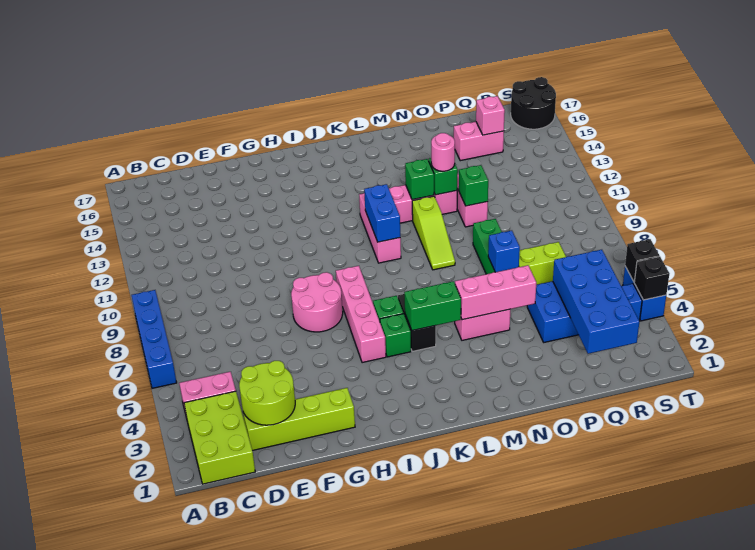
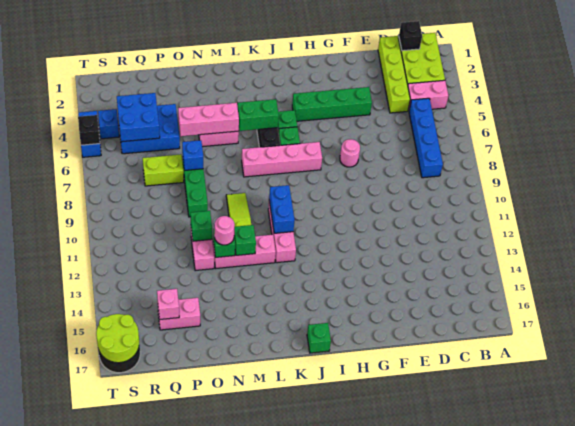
blue 1x4 brick [132,290,177,388] -> blue 1x4 brick moved to [409,98,443,178]
lime 1x4 brick [243,388,355,451] -> lime 1x4 brick turned to [378,36,410,113]
lime 2x2 round brick [239,361,295,425] -> lime 2x2 round brick moved to [96,314,139,363]
none -> green 1x4 brick [292,87,372,121]
pink 2x2 round brick [291,272,343,332] -> pink 1x1 round brick [340,139,360,167]
pink 1x4 brick [336,266,386,363] -> pink 1x4 brick turned to [242,142,322,177]
none -> green 1x1 brick [307,323,331,353]
blue 2x4 brick [553,250,639,354] -> blue 2x2 brick [117,93,160,142]
black 1x1 brick [634,257,669,300] -> black 1x1 brick moved to [399,21,422,51]

